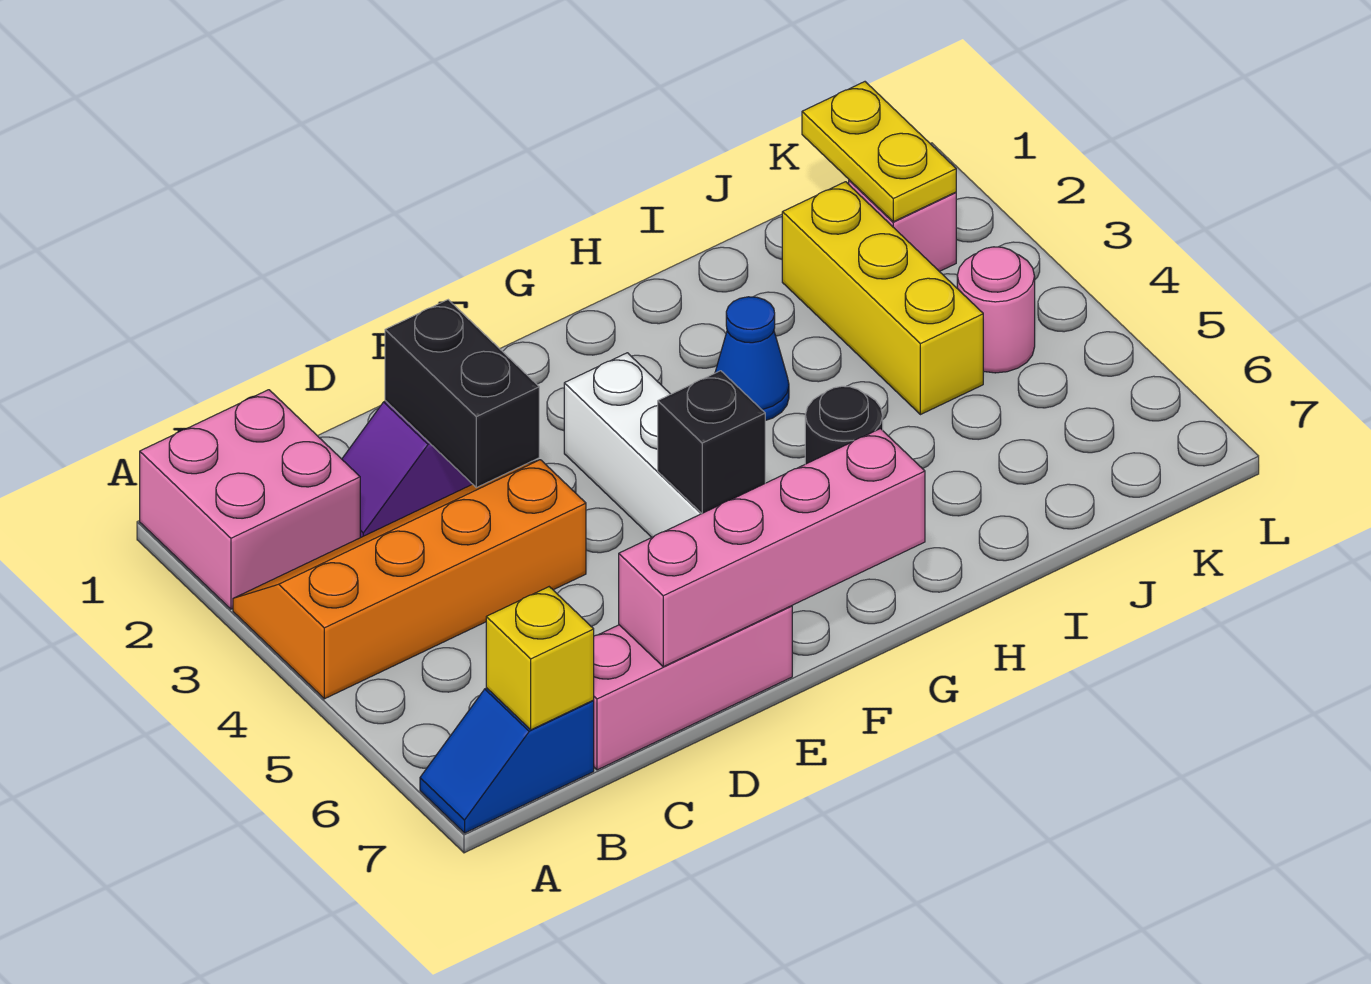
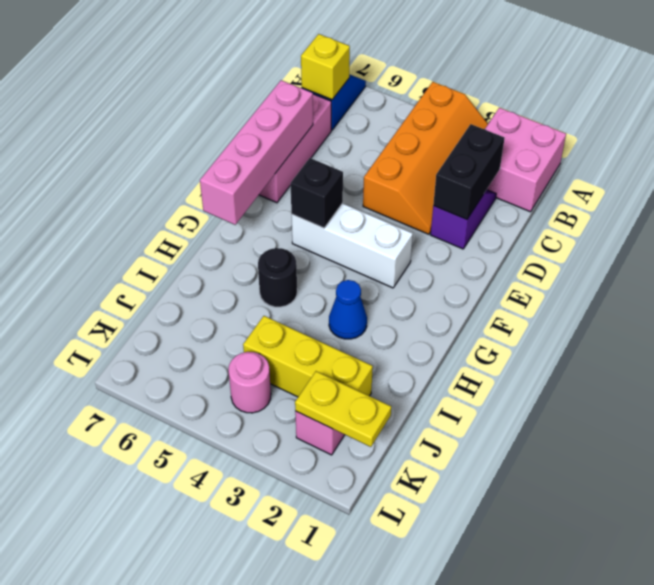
black 1x2 brick [385,300,539,488] -> black 1x2 brick turned to [433,124,504,219]

